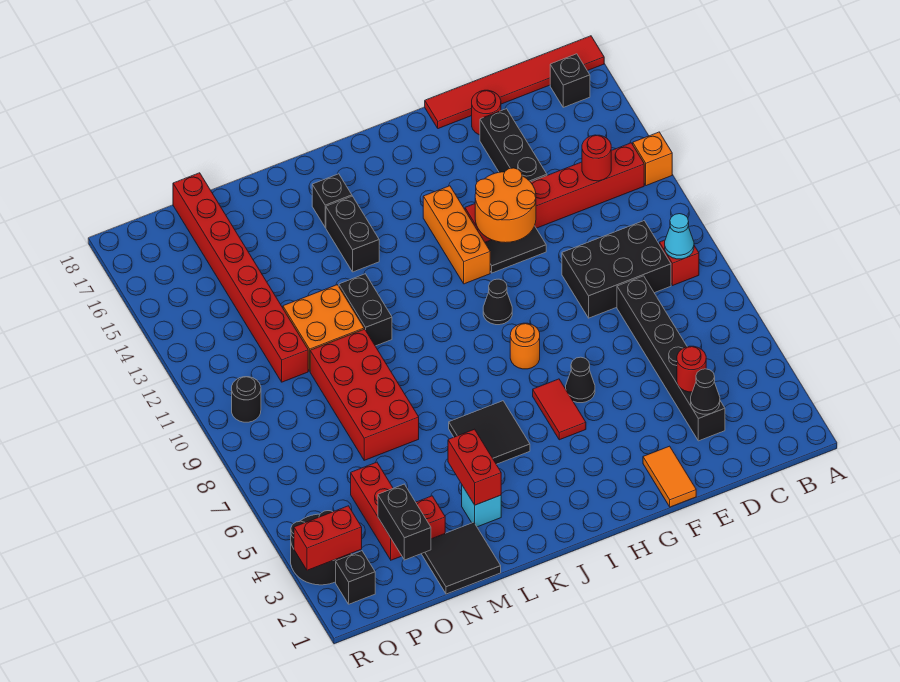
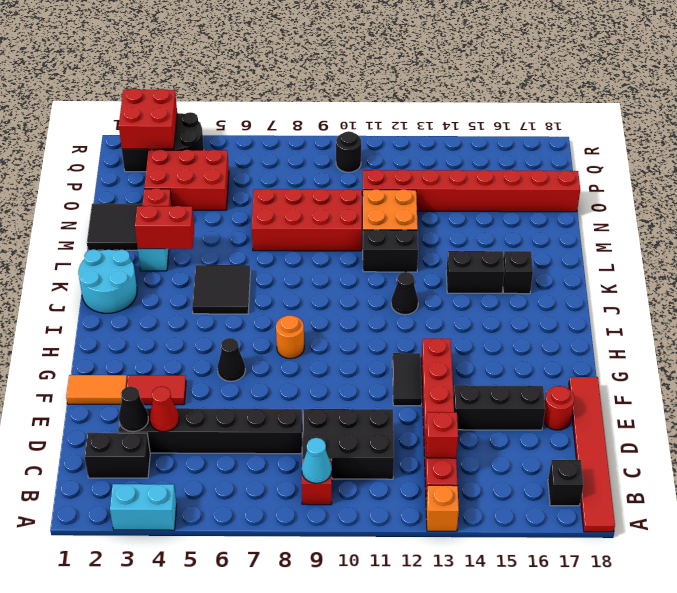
none -> cyan 1x2 brick [110,484,177,530]
black 2x3 brick [562,221,671,318] -> black 2x3 brick turned to [302,409,394,479]
red 1x1 round brick [582,135,611,181] -> red 1x1 brick [426,412,458,458]
red 1x1 round brick [677,346,706,392] -> red 1x1 cone [150,387,179,432]
orange 2x2 round brick [475,168,536,243] -> none
red 1x2 tile [533,379,586,440] -> red 1x2 tile moved to [127,375,186,405]
black 1x1 cone [483,279,512,325] -> black 1x1 cone moved to [391,272,418,315]
orange 1x3 brick [423,186,490,284] -> none
none -> cyan 2x2 round brick [78,249,137,313]
black 1x2 brick [378,484,431,560] -> black 1x2 brick moved to [84,433,150,478]
red 1x3 brick [351,462,402,560] -> red 2x3 brick [144,150,229,210]
red 1x2 brick [294,506,362,570] -> red 2x2 brick [119,89,177,149]

